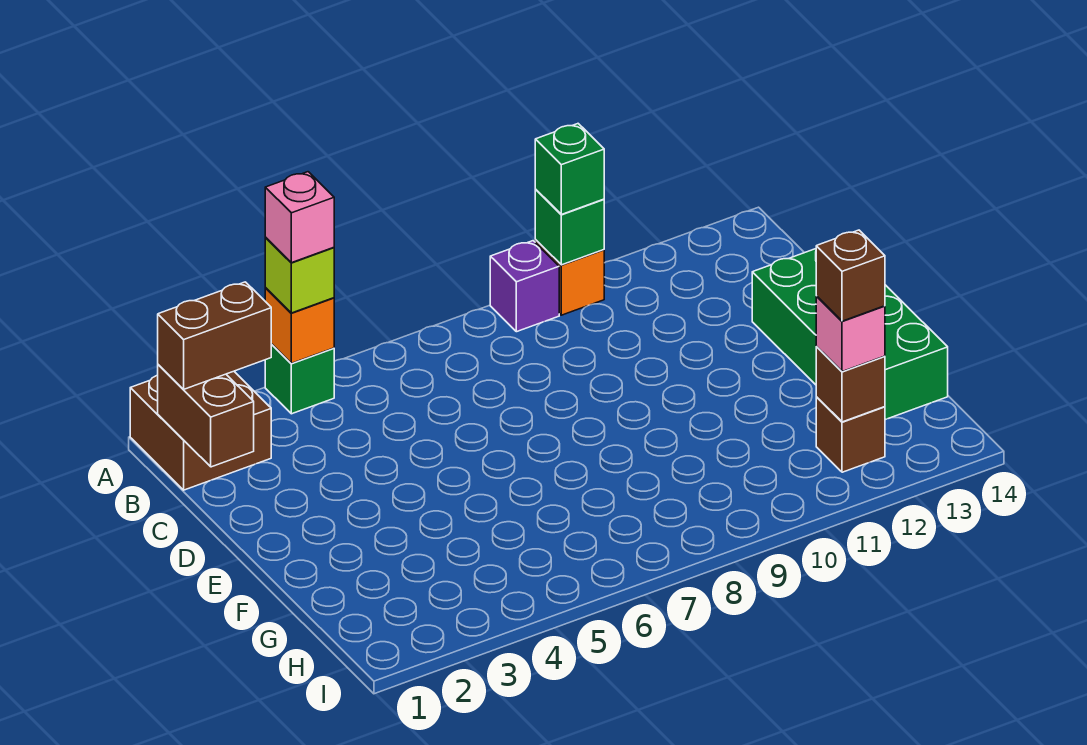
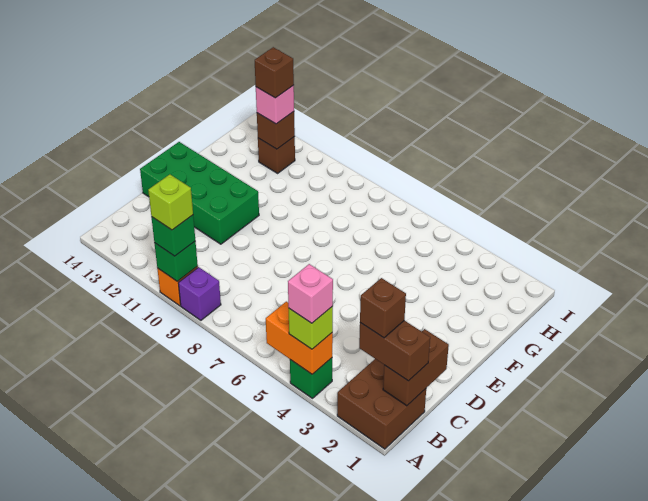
orange 1x1 brick [265,288,334,363] -> orange 1x2 brick [266,302,333,374]
none -> lime 1x1 brick [148,174,193,230]
none -> brown 1x1 brick [360,278,406,338]
green 2x4 brick [752,249,948,420] -> green 2x4 brick turned to [140,142,259,244]

